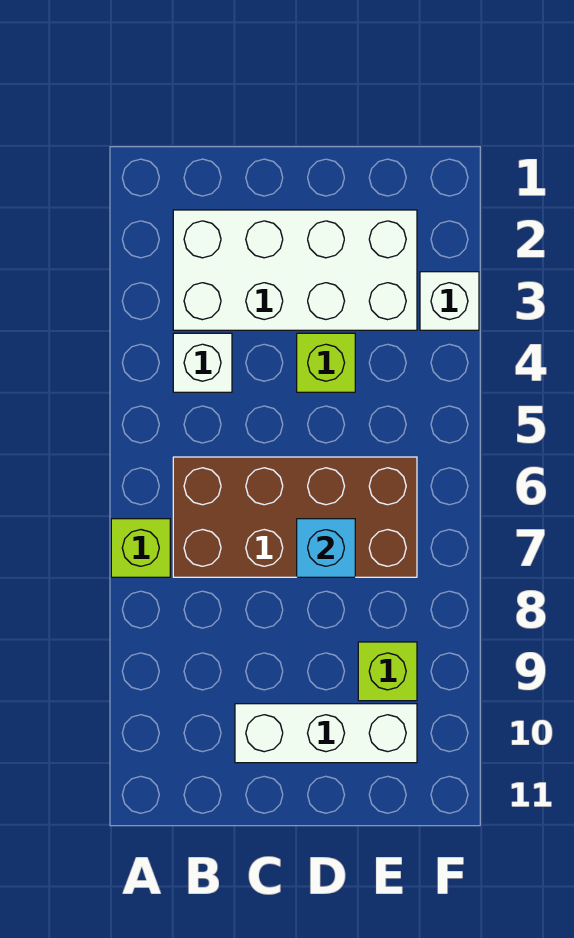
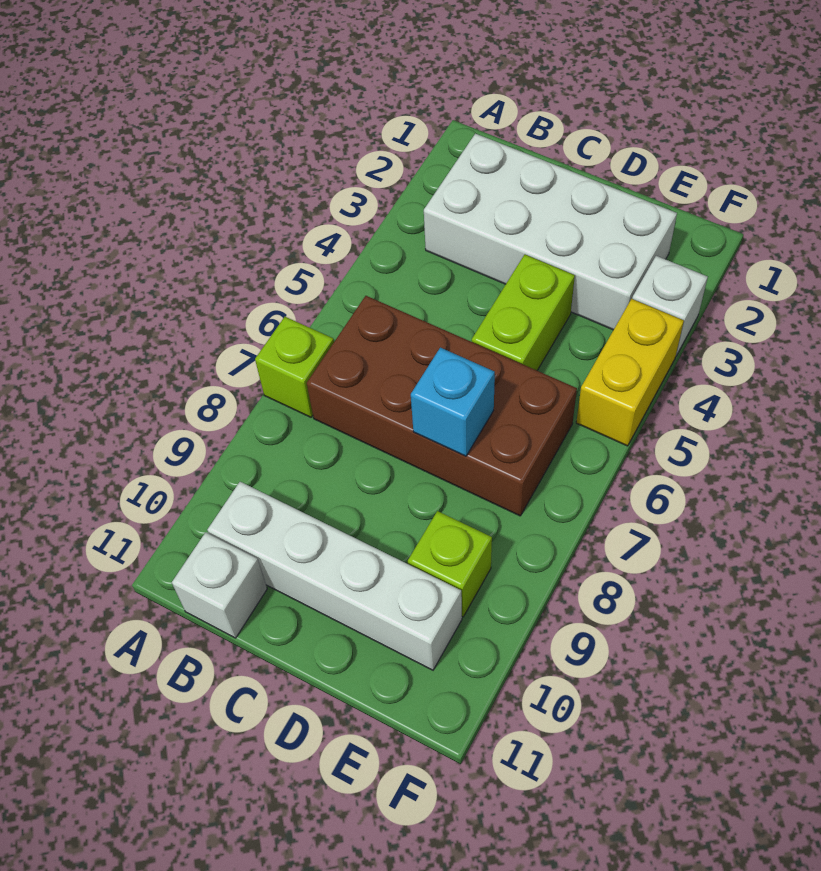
white 1x1 brick [173,333,232,392] -> white 1x1 brick moved to [172,532,267,638]
white 1x3 brick [235,704,417,763] -> white 1x4 brick [207,482,462,670]
lime 1x1 brick [297,333,355,392] -> lime 1x2 brick [472,255,575,370]
none -> yellow 1x2 brick [576,299,684,446]

